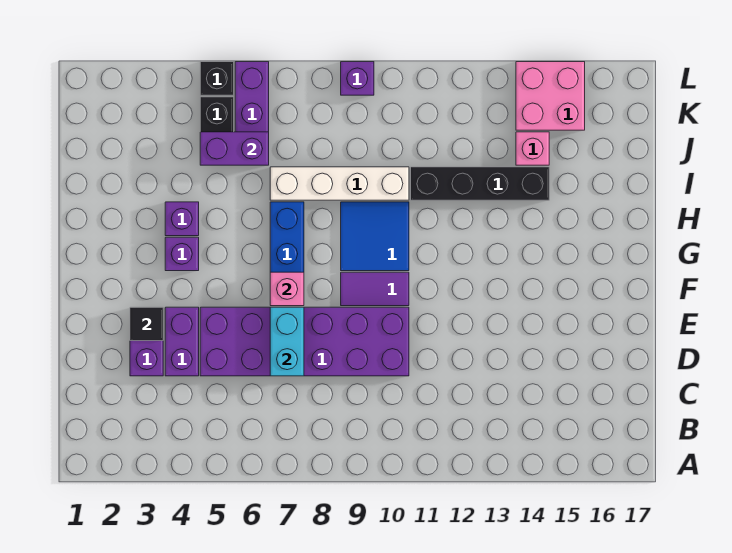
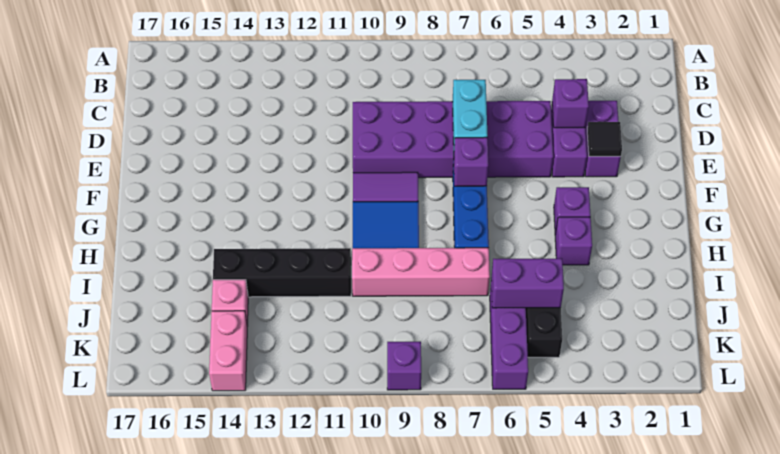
none -> purple 1x1 brick [552,79,589,128]
pink 1x1 brick [270,272,304,306] -> purple 1x1 brick [454,137,488,186]
white 1x4 brick [270,167,409,200] -> pink 1x4 brick [352,248,490,296]
pink 2x2 brick [516,62,585,130] -> pink 1x2 brick [209,311,247,391]
black 1x1 brick [200,62,234,95] -> none

